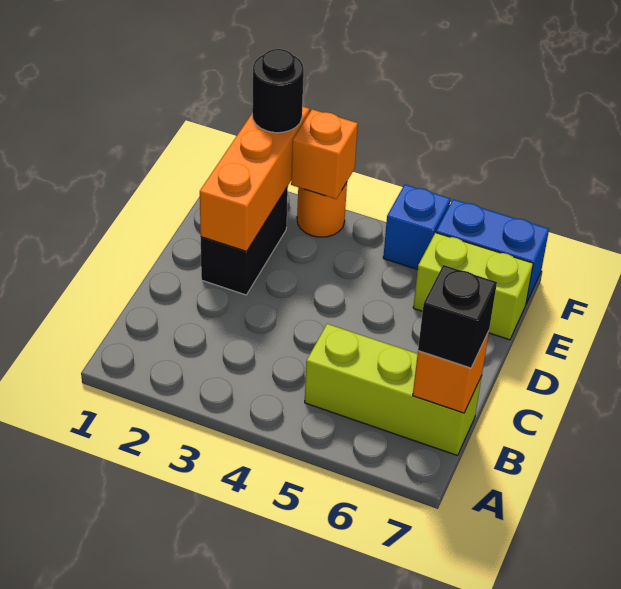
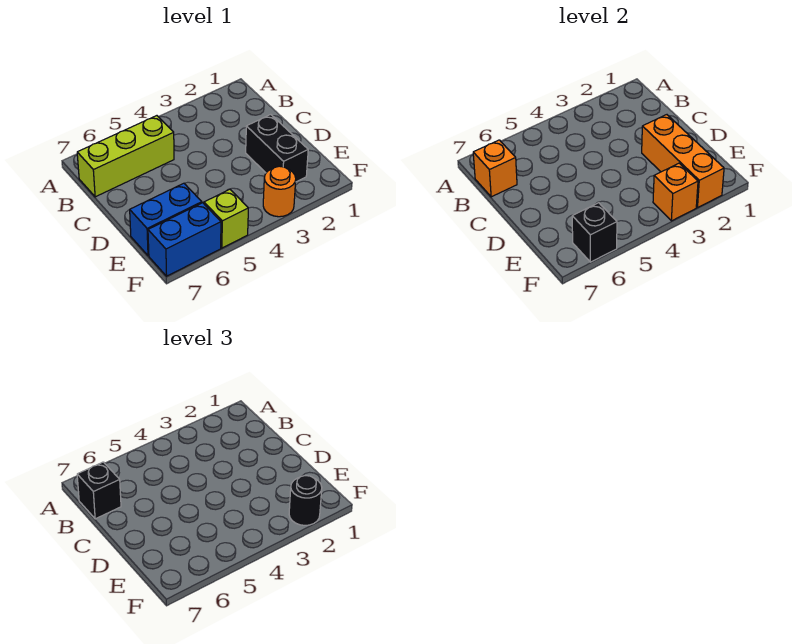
lime 1x2 brick [413,233,533,340] -> blue 1x2 brick [130,183,202,256]
blue 1x1 brick [383,185,450,270] -> lime 1x1 brick [204,189,248,248]
none -> black 1x1 brick [572,203,617,262]

